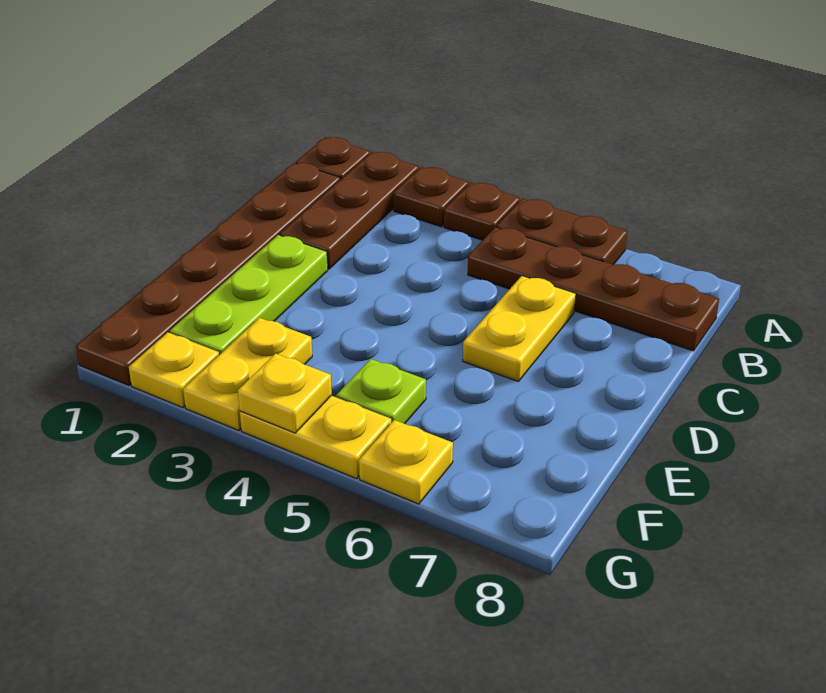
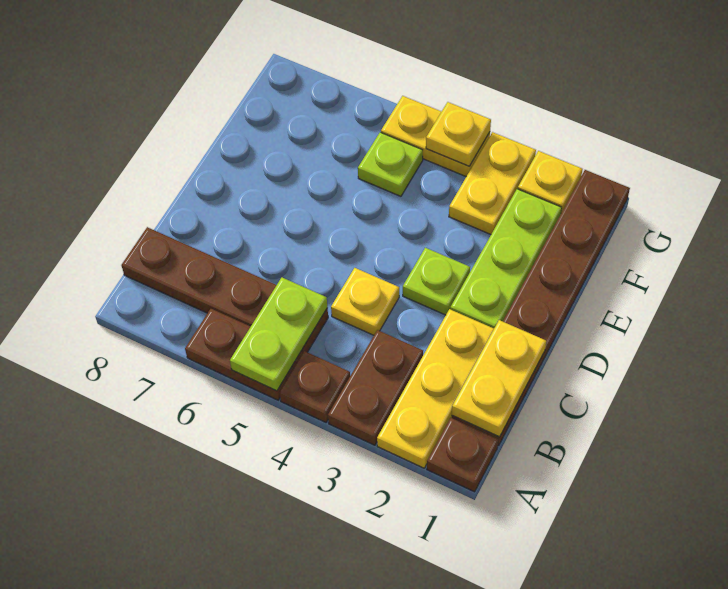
brown 1x3 plate [280,152,419,269] -> yellow 1x3 plate [377,309,494,468]
brown 1x1 plate [393,167,469,227] -> brown 1x2 plate [328,330,423,445]
none -> lime 1x2 plate [230,277,327,391]
yellow 1x2 plate [463,276,576,381] -> yellow 1x2 plate moved to [452,320,546,437]
none -> lime 1x1 plate [403,248,470,315]
yellow 1x1 plate [359,420,453,504] -> yellow 1x1 plate moved to [331,268,399,335]

